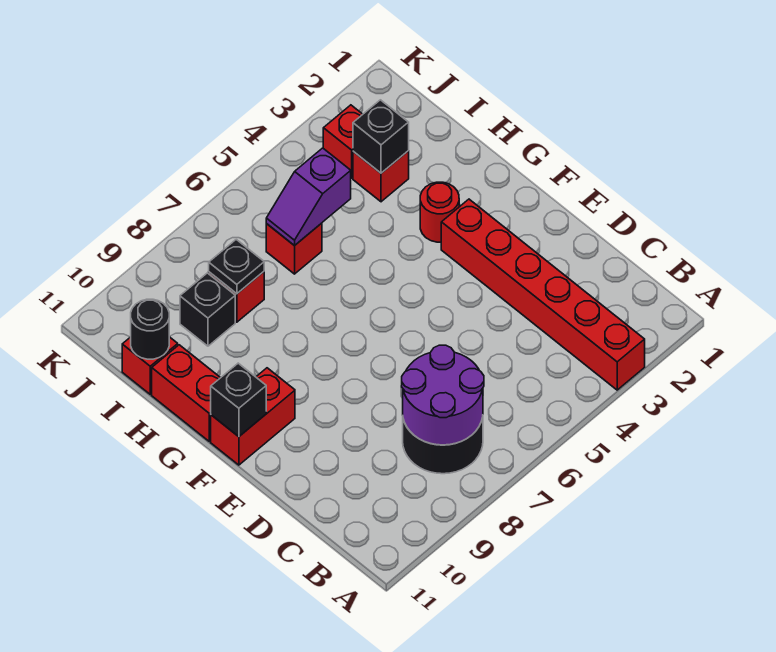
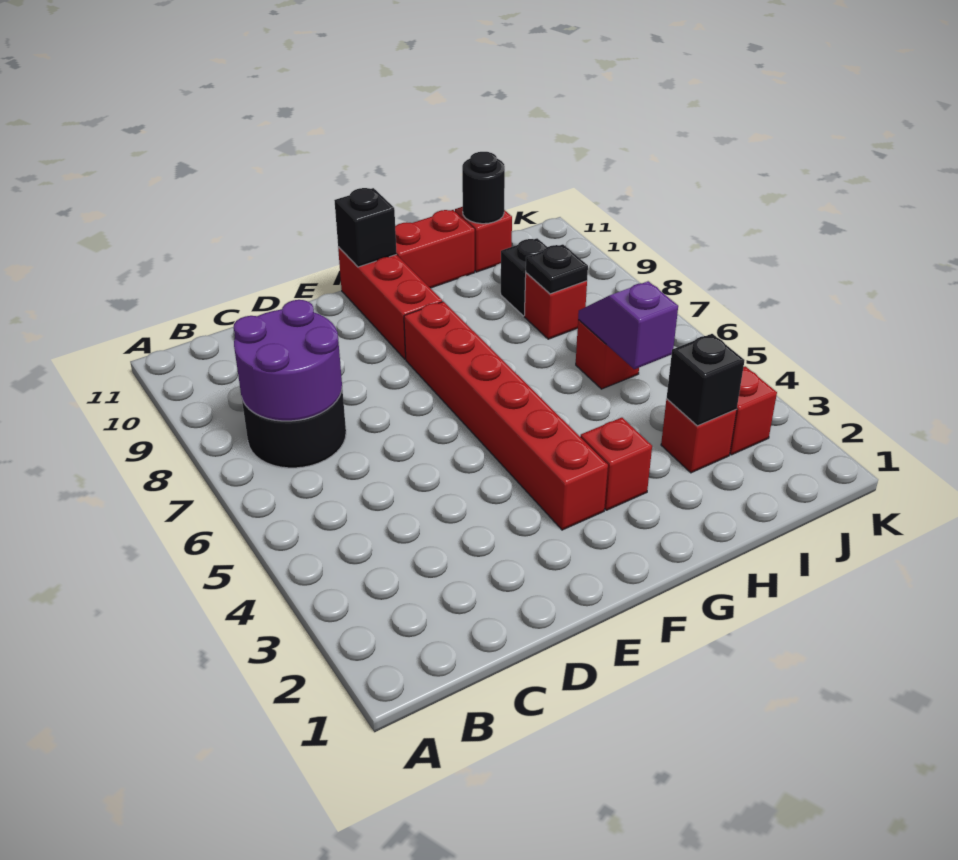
red 1x6 brick [441,199,645,390] -> red 1x6 brick turned to [404,302,608,530]
red 1x2 brick [211,368,295,465] -> red 1x3 brick [338,247,442,359]
red 1x1 round brick [420,182,459,242] -> red 1x1 brick [580,418,652,510]

